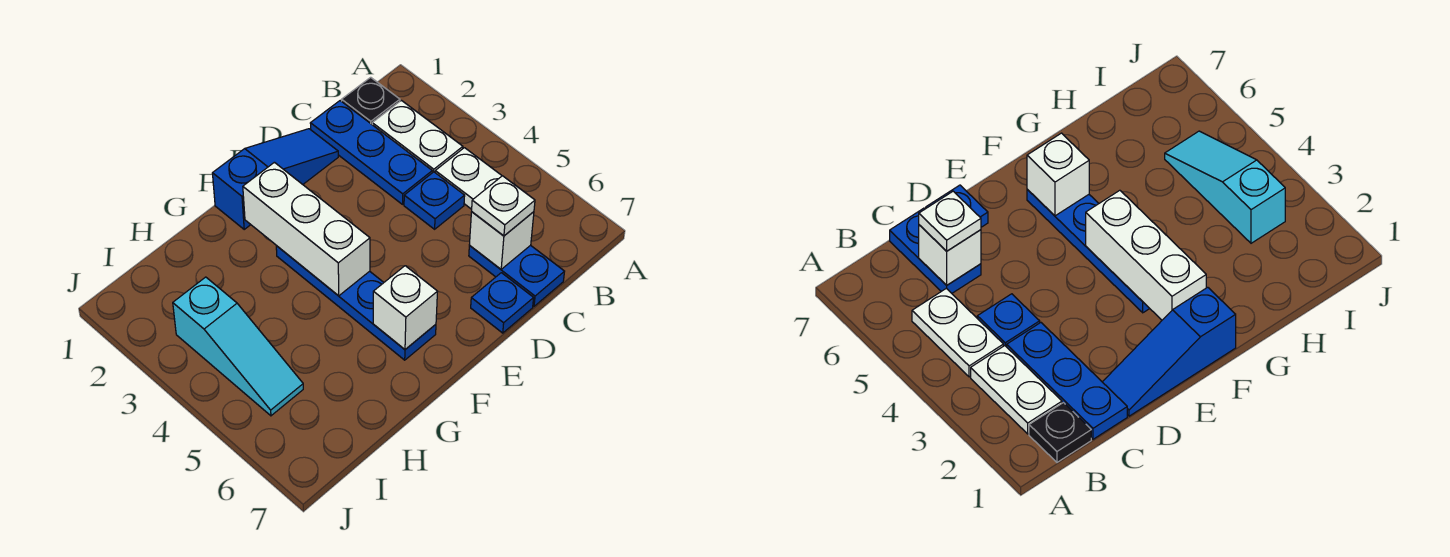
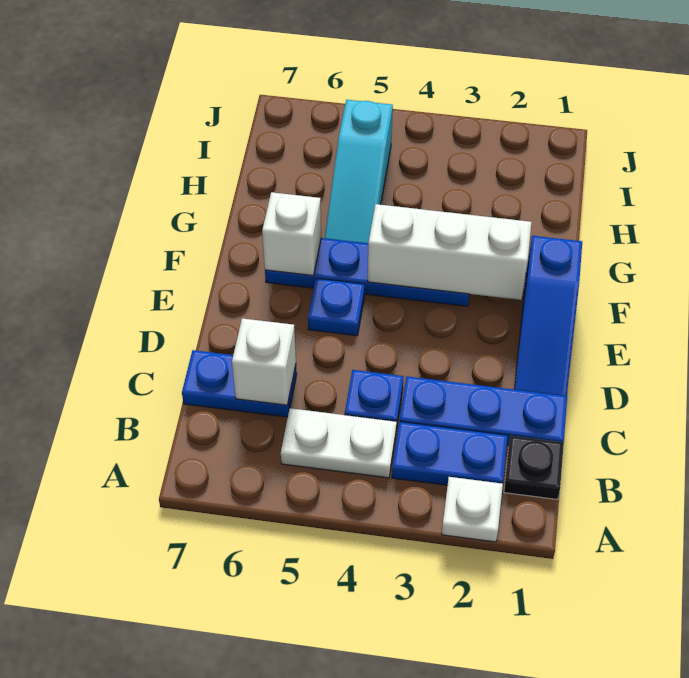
white 1x2 plate [372,100,463,173] -> blue 1x2 plate [392,422,508,485]
white 1x1 plate [472,176,535,236] -> white 1x1 plate moved to [442,477,503,542]
blue 1x1 plate [471,273,534,333] -> blue 1x1 plate moved to [308,278,365,336]
cyan 1x3 slope [173,277,303,416] -> cyan 1x3 slope turned to [325,100,393,243]

